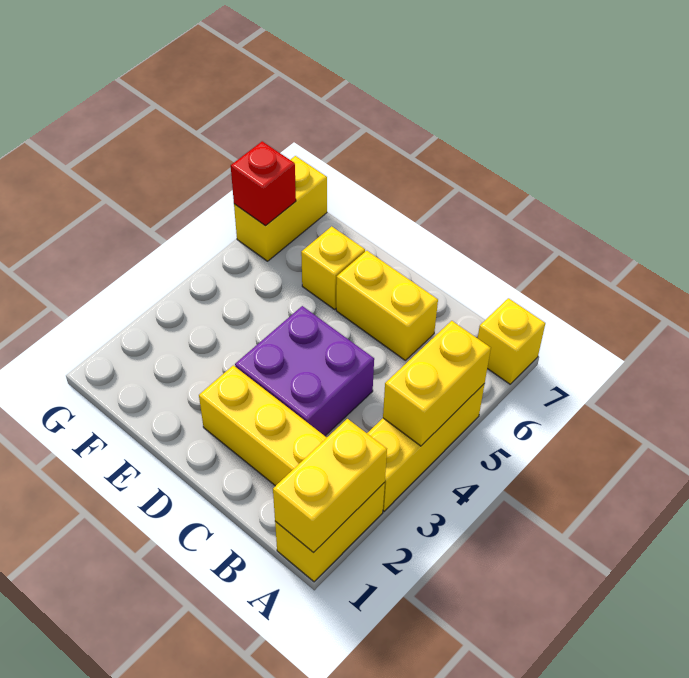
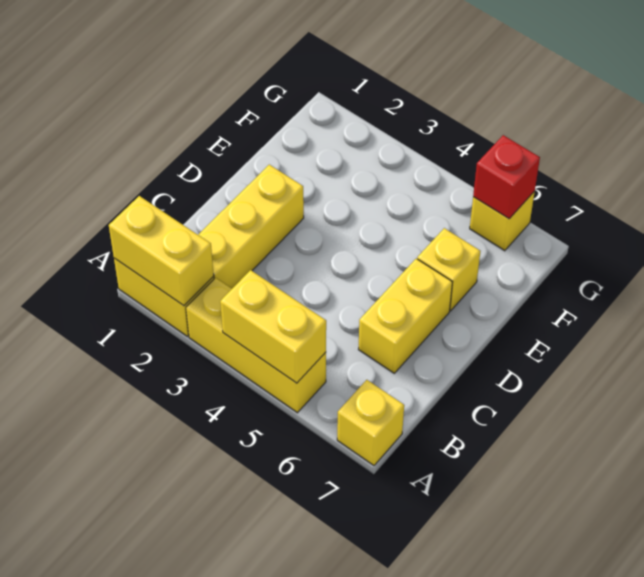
purple 2x2 brick [235,306,374,436] -> none
yellow 1x2 brick [234,156,327,261] -> yellow 1x1 brick [470,191,535,251]

